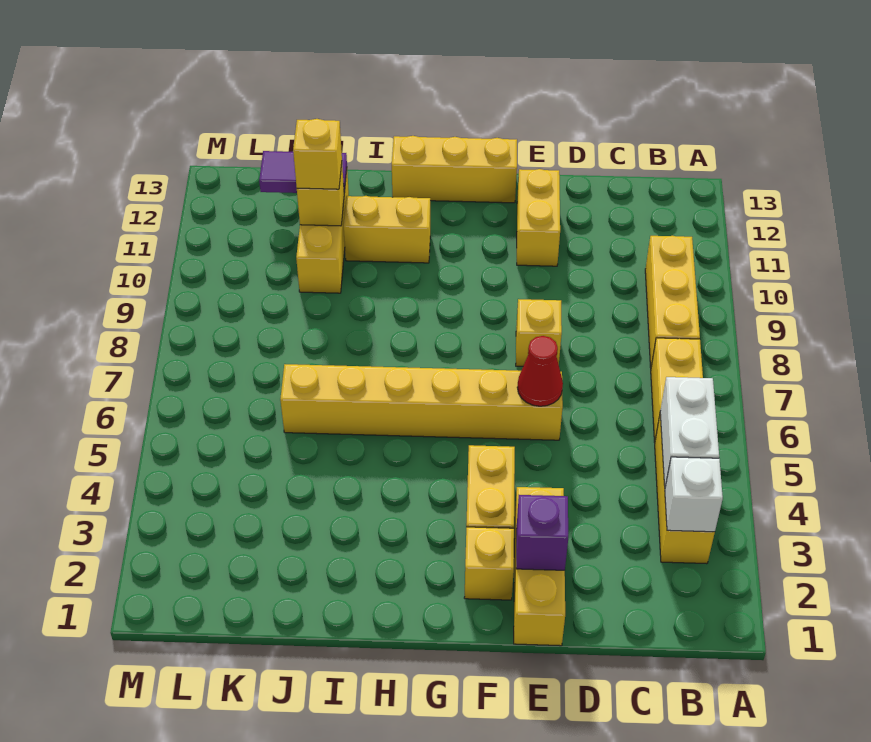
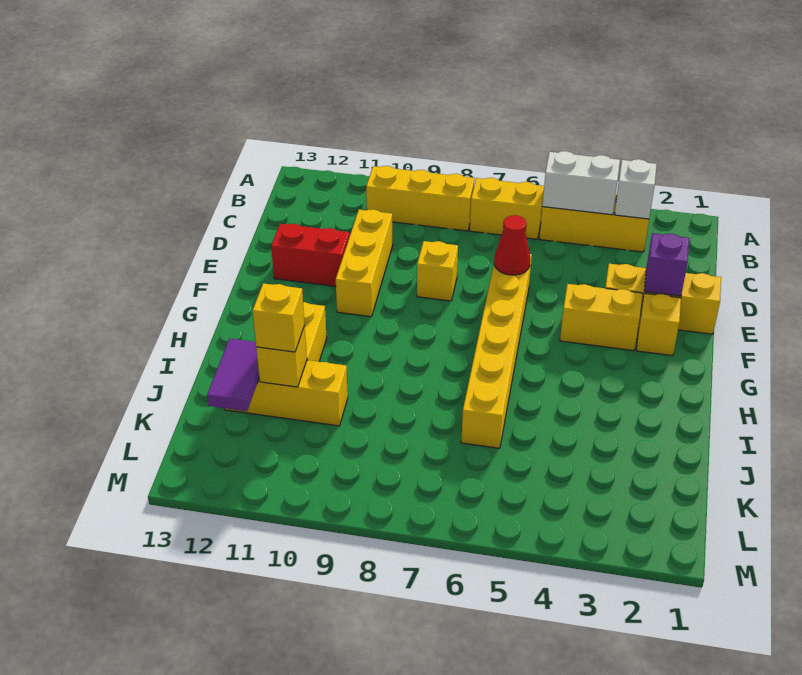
yellow 1x2 brick [517,169,560,266] -> red 1x2 brick [271,224,350,286]
yellow 1x3 brick [392,136,517,203] -> yellow 1x3 brick moved to [336,209,393,317]

